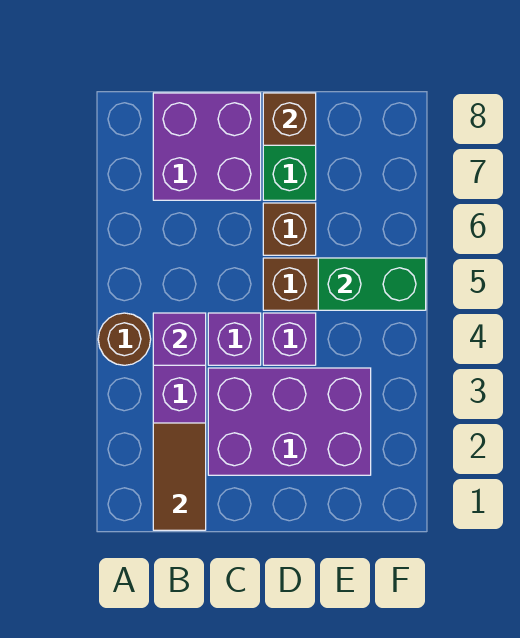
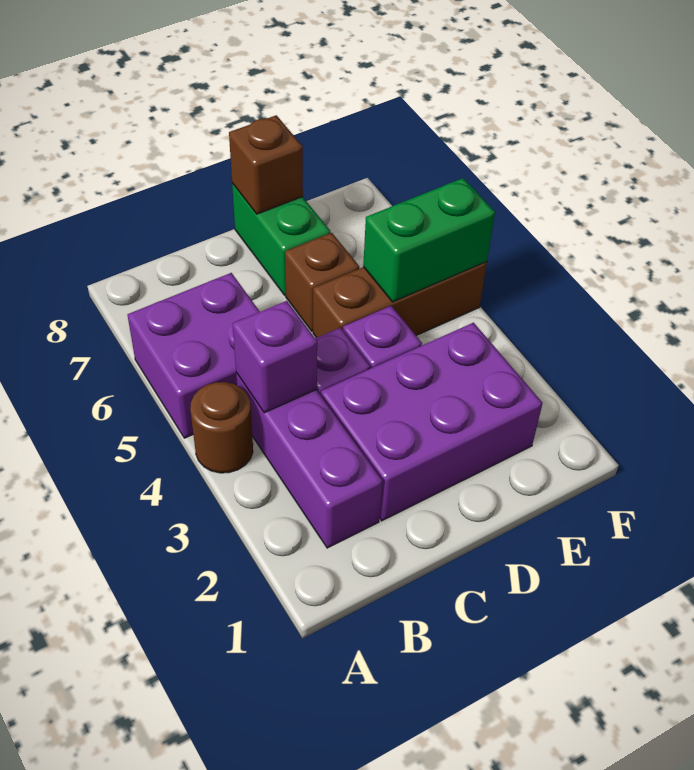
brown 1x2 tile [153,423,206,530] -> none
purple 2x2 brick [153,93,261,200] -> purple 2x2 brick moved to [127,273,260,438]

